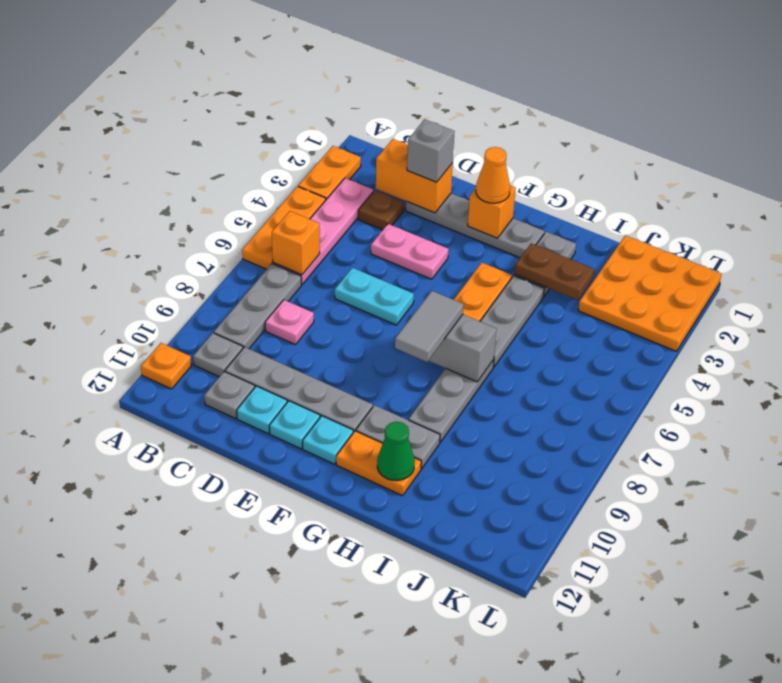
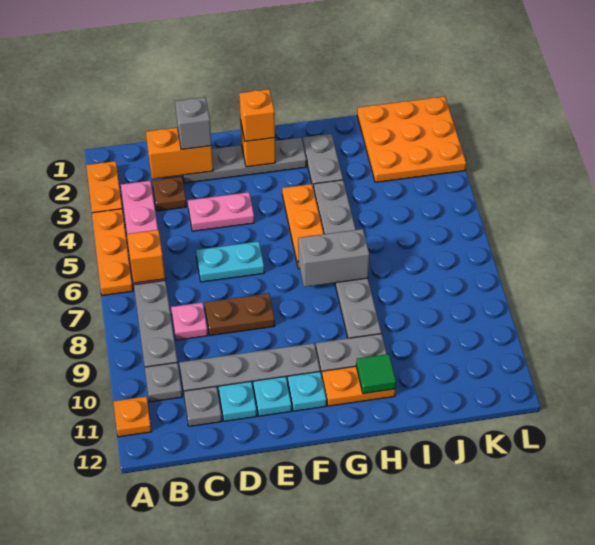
orange 1x1 cone [476,147,510,203] -> orange 1x1 brick [239,89,275,141]
grey 1x2 tile [395,291,464,362] -> none
brown 1x2 plate [515,243,594,300] -> brown 1x2 plate moved to [205,293,275,335]
green 1x1 cone [377,422,415,481] -> green 1x1 tile [356,354,396,394]

